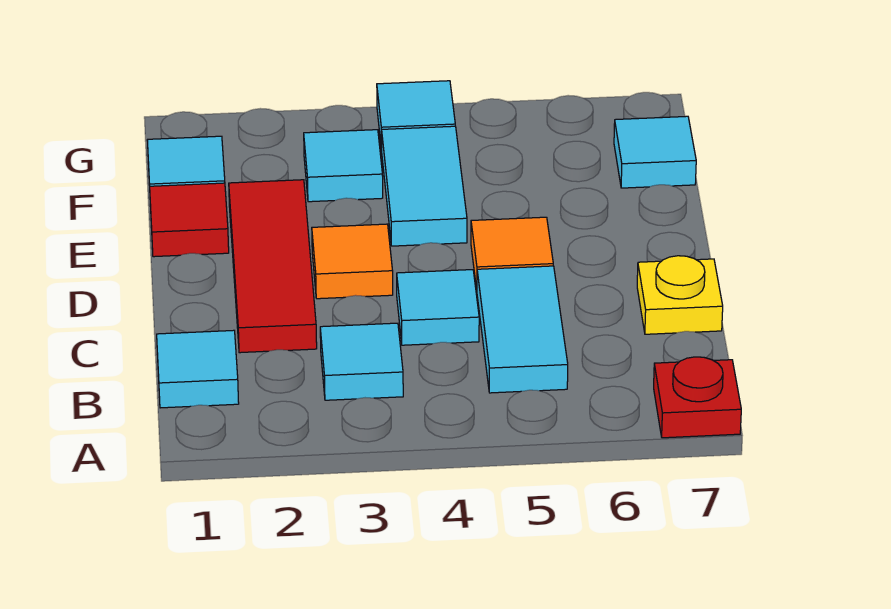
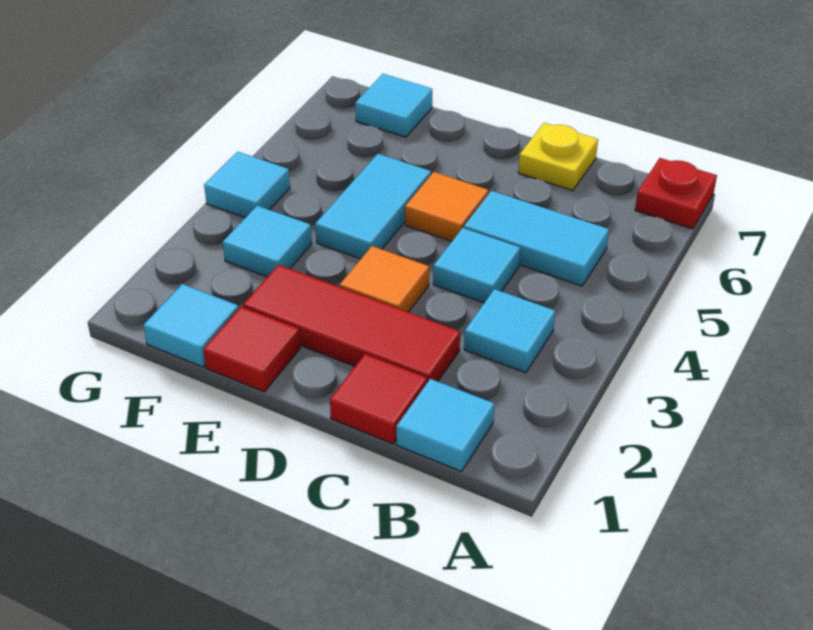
none -> red 1x1 tile [330,354,427,444]
cyan 1x2 tile [382,126,467,246] -> cyan 1x2 tile turned to [315,154,431,259]

